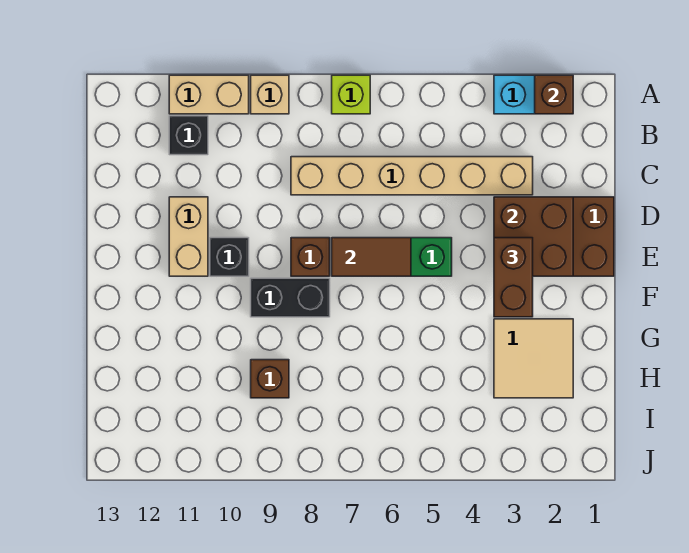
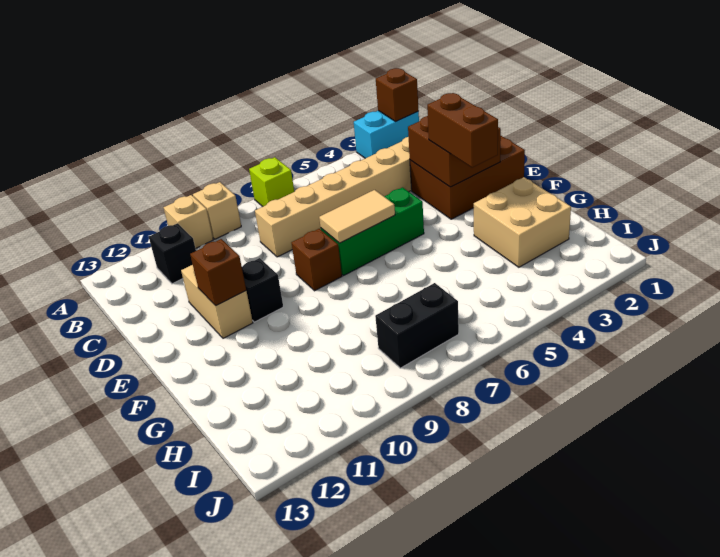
tan 1x2 brick [169,75,249,114] -> tan 1x1 brick [164,195,213,249]
brown 1x2 tile [332,238,411,276] -> tan 1x2 tile [319,190,395,243]
black 1x2 brick [251,278,330,317] -> black 1x2 brick moved to [375,283,459,368]
tan 2x2 tile [494,319,573,398] -> tan 2x2 brick [474,177,571,267]
brown 1x1 brick [251,360,289,398] -> brown 1x1 brick moved to [190,239,246,306]

